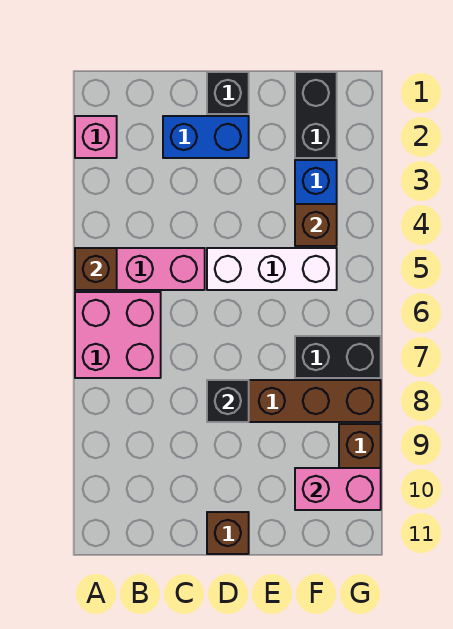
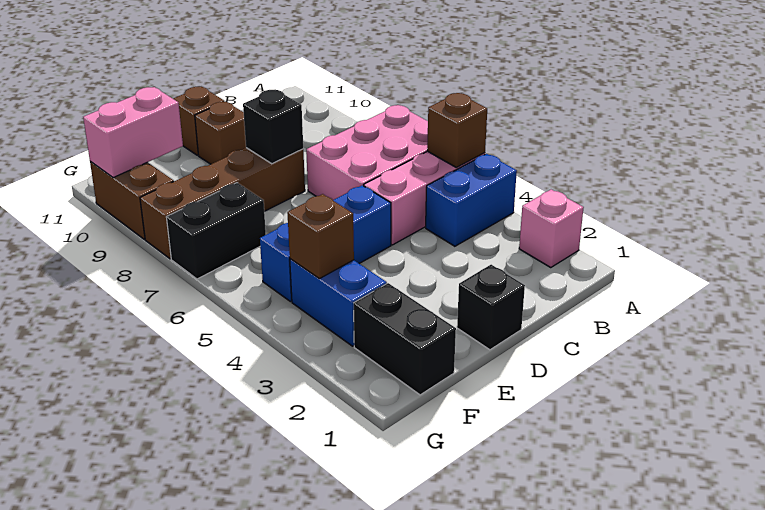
pink 2x2 brick [75,292,161,378] -> pink 2x3 brick [306,105,428,200]
blue 1x2 brick [163,116,249,158] -> blue 1x2 brick moved to [426,154,517,246]
white 1x3 brick [207,248,337,290] -> blue 1x3 brick [260,185,391,302]
none -> brown 1x1 brick [195,102,246,164]

